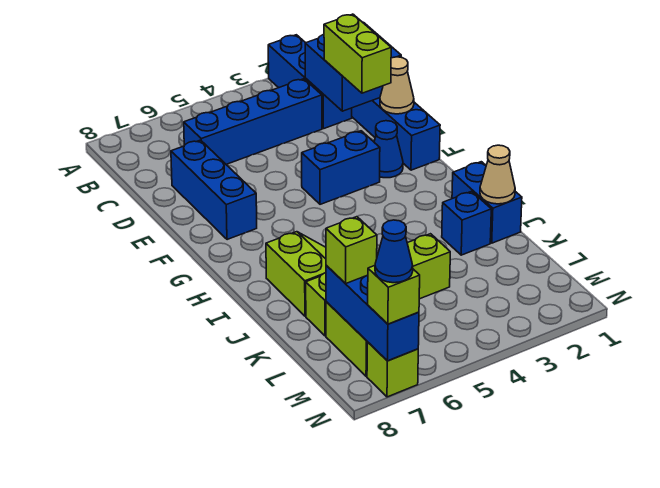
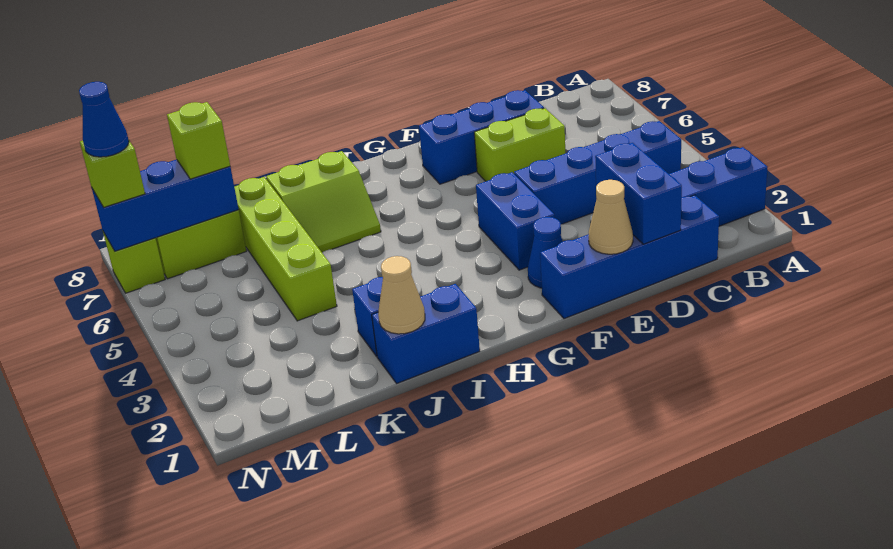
blue 2x2 brick [305,22,401,111] -> blue 1x2 brick [595,143,682,244]
blue 1x4 brick [184,79,322,164] -> blue 1x4 brick turned to [514,121,681,224]
lime 1x2 brick [324,14,391,93] -> lime 1x2 brick moved to [474,108,565,181]

